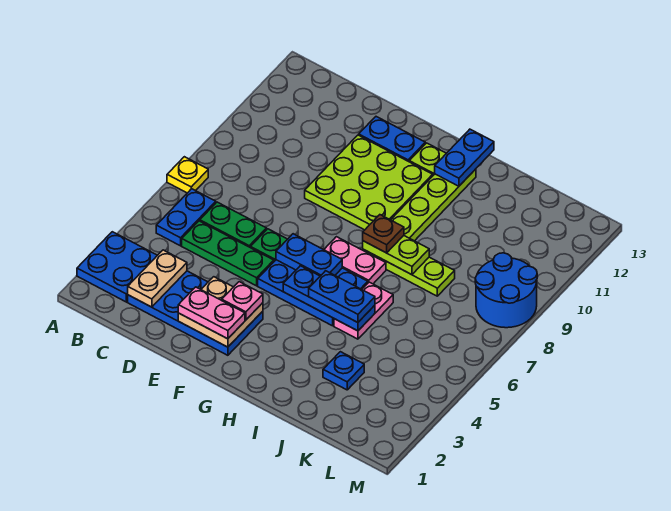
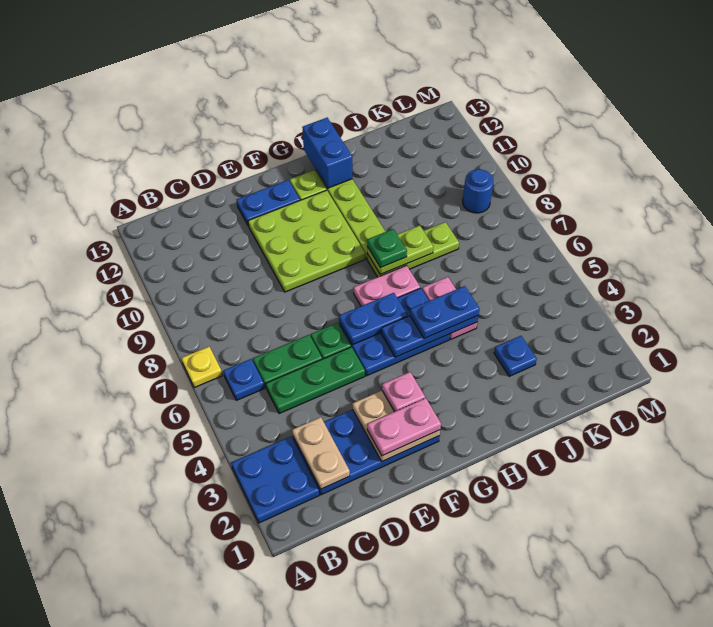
blue 1x2 plate [156,189,216,246] -> blue 1x1 plate [223,359,264,400]
brown 1x1 plate [363,215,404,253] -> green 1x1 plate [367,229,407,268]
blue 1x2 plate [435,129,494,186] -> blue 1x2 brick [302,118,352,188]
blue 2x2 round brick [475,253,537,328] -> blue 1x1 round brick [463,169,493,213]

